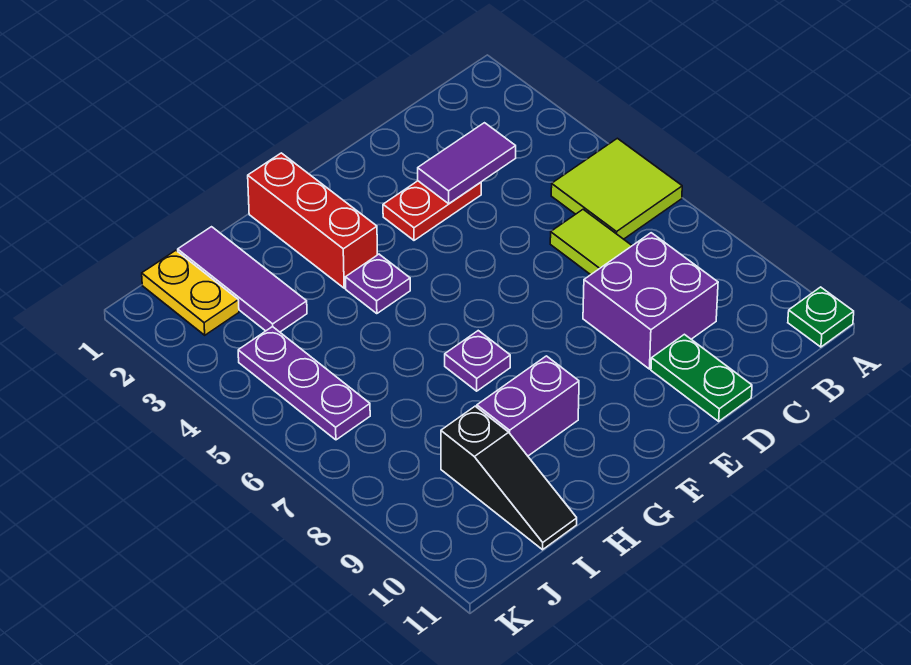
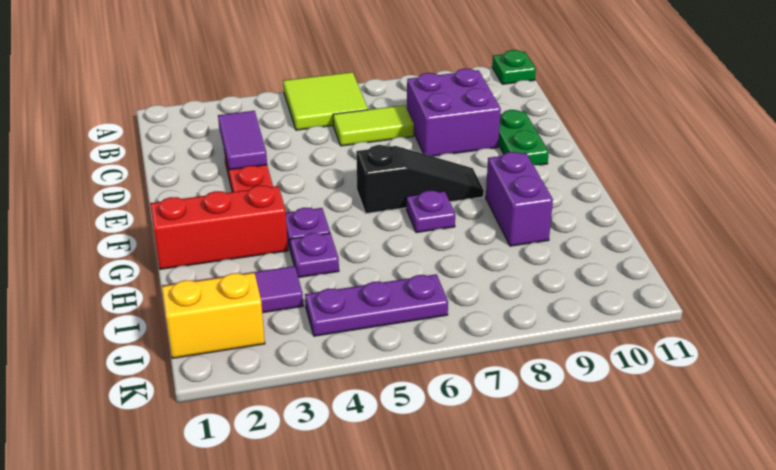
green 1x2 plate [651,334,752,421] -> green 1x2 plate turned to [498,110,549,165]
none -> purple 1x1 plate [290,233,339,278]
black 1x3 slope [441,406,577,550] -> black 1x3 slope moved to [356,145,484,213]
yellow 1x2 plate [142,250,239,335] -> yellow 1x2 brick [162,273,265,358]

